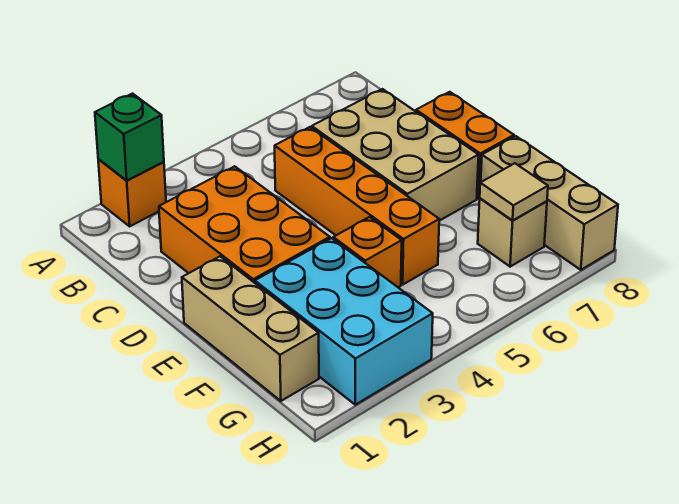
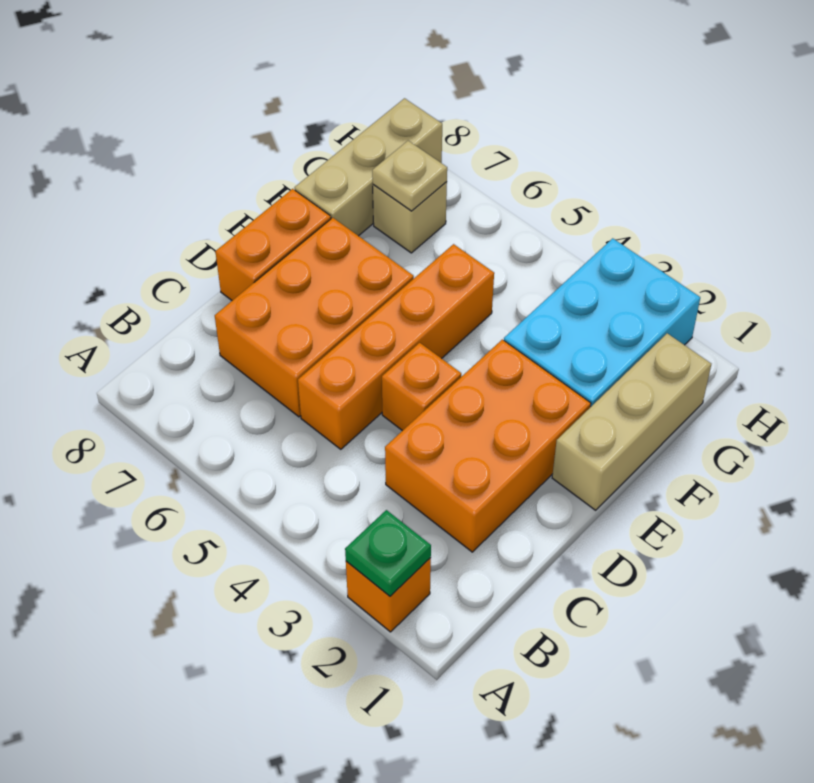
green 1x1 brick [95,94,164,181] -> green 1x1 plate [345,510,431,596]
tan 2x3 brick [312,89,479,221] -> orange 2x3 brick [215,218,414,417]
orange 1x1 brick [333,217,402,287] -> orange 1x1 brick moved to [382,343,461,431]
tan 1x1 tile [480,163,548,220] -> tan 1x1 plate [372,141,447,211]

